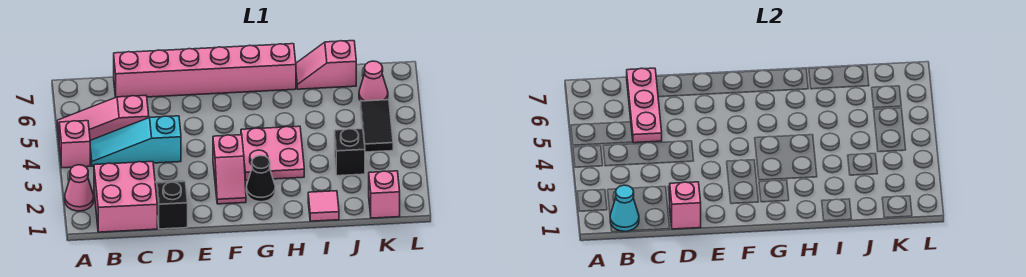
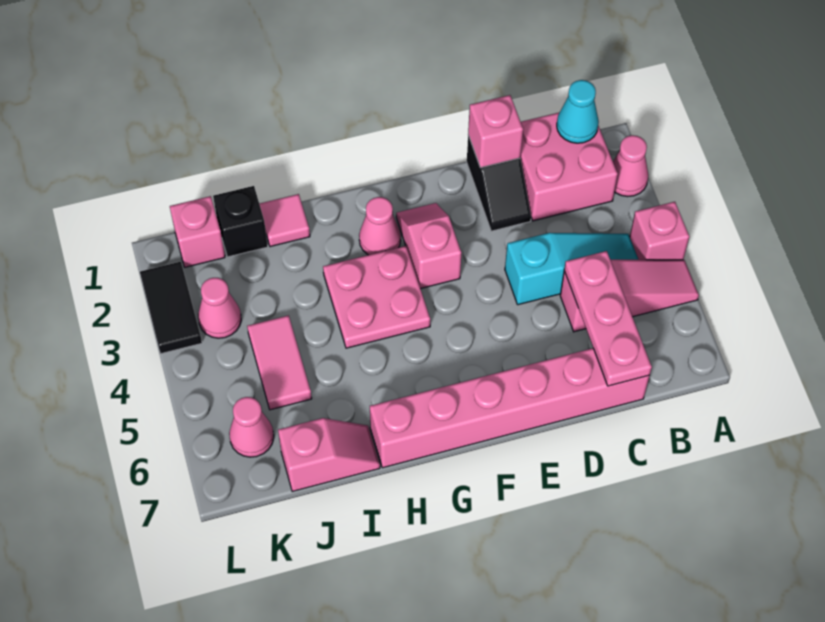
black 1x1 cone [246,155,275,202] -> pink 1x1 cone [359,197,401,255]
black 1x1 brick [334,129,365,176] -> black 1x1 brick moved to [213,186,268,257]
none -> pink 1x2 tile [247,315,312,410]
none -> pink 1x1 cone [198,278,241,338]
black 1x2 tile [360,100,393,152] -> black 1x2 tile moved to [140,262,202,354]

